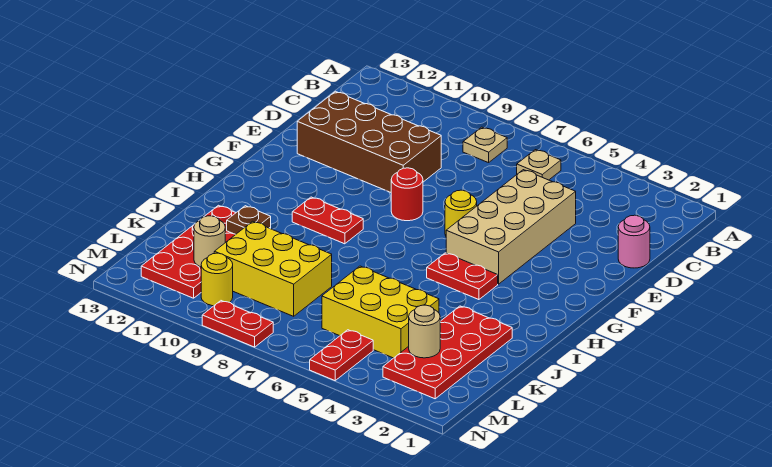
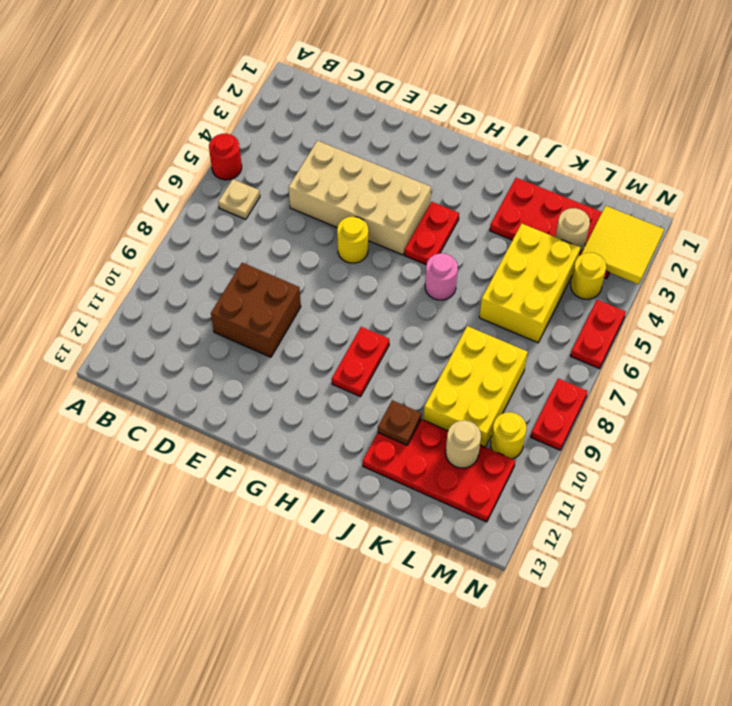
tan 1x1 plate [463,127,507,163] -> none
pink 1x1 round brick [618,215,650,268] -> pink 1x1 round brick moved to [425,253,458,300]
brown 2x4 brick [297,91,441,192] -> brown 2x2 brick [211,263,301,357]
red 1x1 round brick [391,168,423,221] -> red 1x1 round brick moved to [209,134,242,180]
none -> yellow 2x2 tile [581,206,664,284]
none -> yellow 1x1 round brick [571,253,606,299]
red 1x2 plate [310,330,373,381] -> red 1x2 plate turned to [571,300,626,369]

